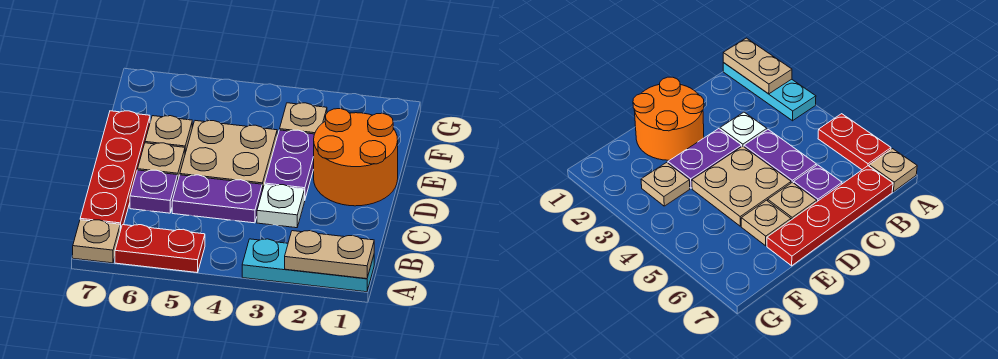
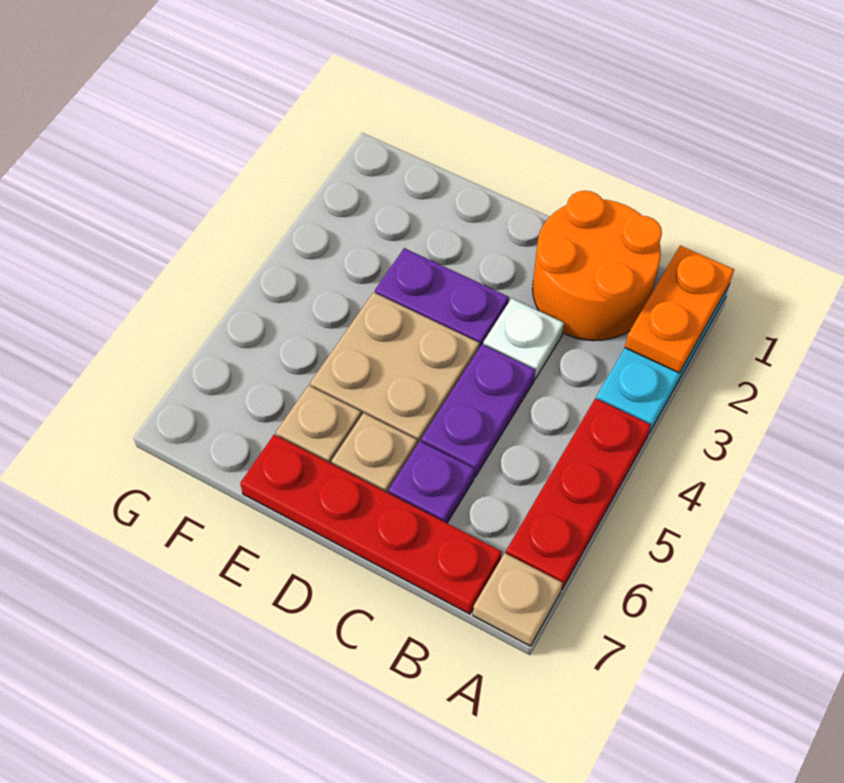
tan 1x2 plate [285,231,374,279] -> orange 1x2 plate [625,246,734,373]
red 1x2 plate [115,225,205,273] -> red 1x3 plate [506,398,651,590]
orange 2x2 round brick [314,109,398,206] -> orange 2x2 round brick moved to [532,191,662,341]
tan 1x1 plate [280,103,327,134] -> none

